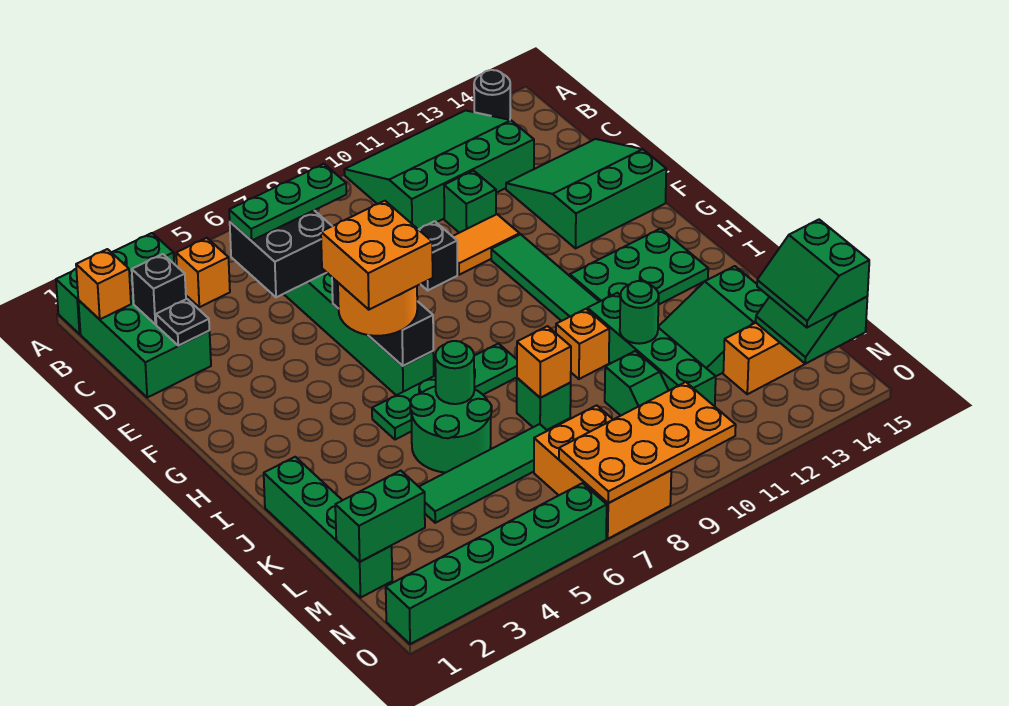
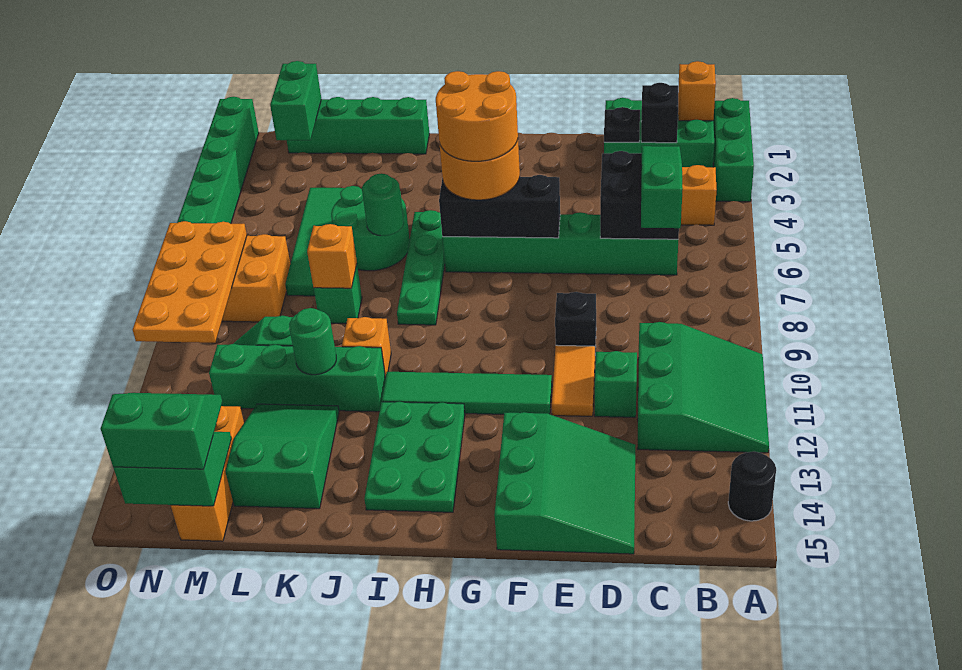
green 3x4 slope [344,110,534,229] -> green 3x3 slope [638,322,769,453]
green 1x3 plate [229,164,346,241] -> green 1x3 slope [641,146,683,228]
orange 2x2 brick [321,201,433,310] -> orange 2x2 round brick [436,71,518,161]

